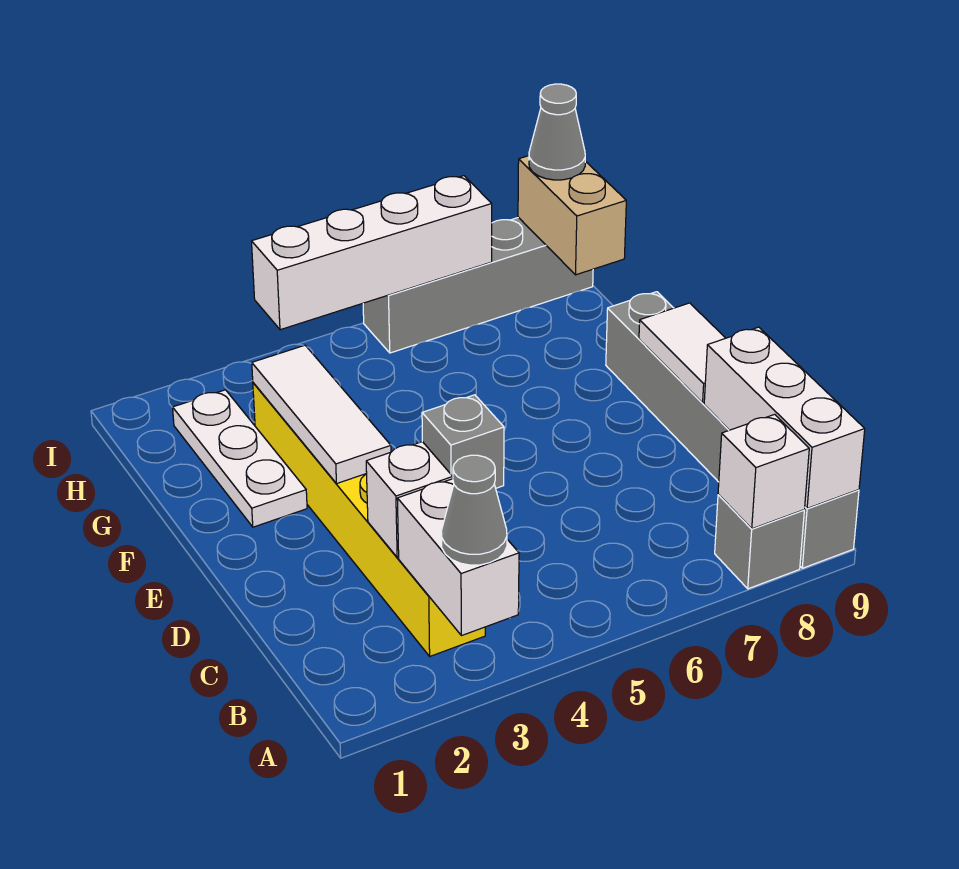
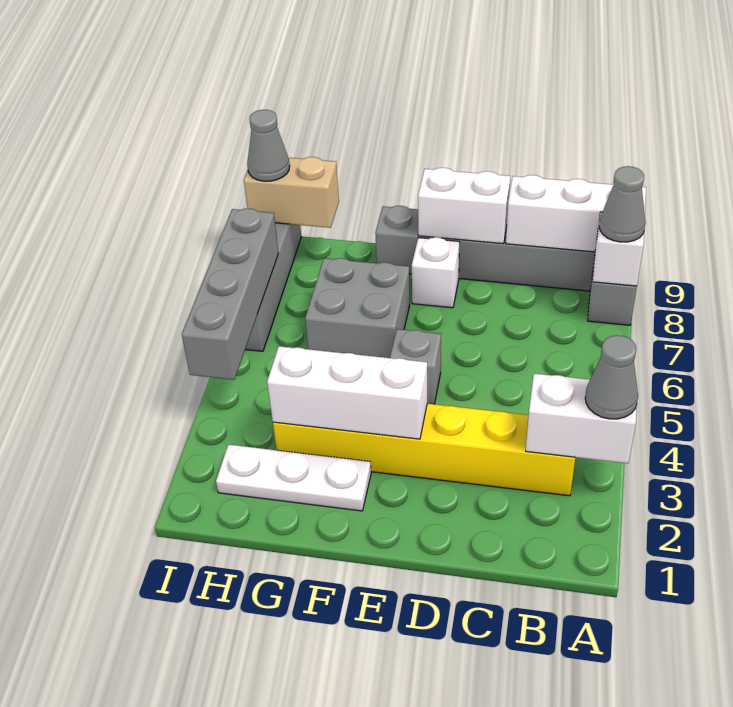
none -> grey 1x1 cone [599,166,646,242]
white 1x1 brick [366,442,453,557] -> white 1x1 brick moved to [412,237,460,308]
white 1x2 tile [639,303,725,403] -> white 1x2 brick [418,168,510,244]
white 1x3 tile [252,345,391,484] -> white 1x3 brick [267,346,427,439]
none -> grey 2x2 brick [305,258,410,358]
white 1x4 brick [252,176,492,330] -> grey 1x4 brick [182,208,278,380]

